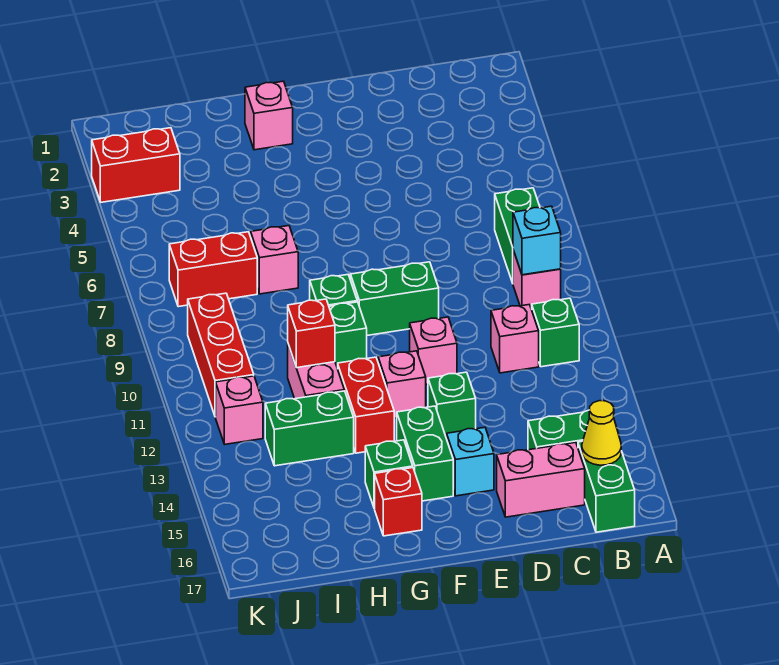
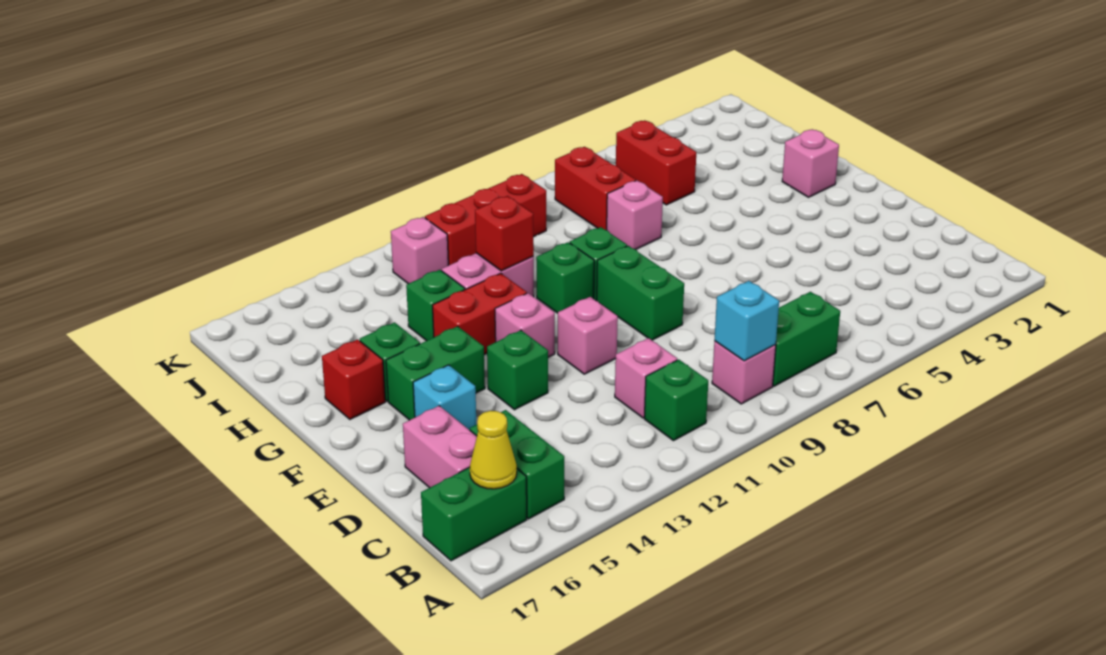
green 1x2 brick [265,391,354,466] -> green 1x1 brick [406,270,465,341]
red 1x2 brick [92,128,180,202] -> red 1x2 brick moved to [616,120,696,205]

